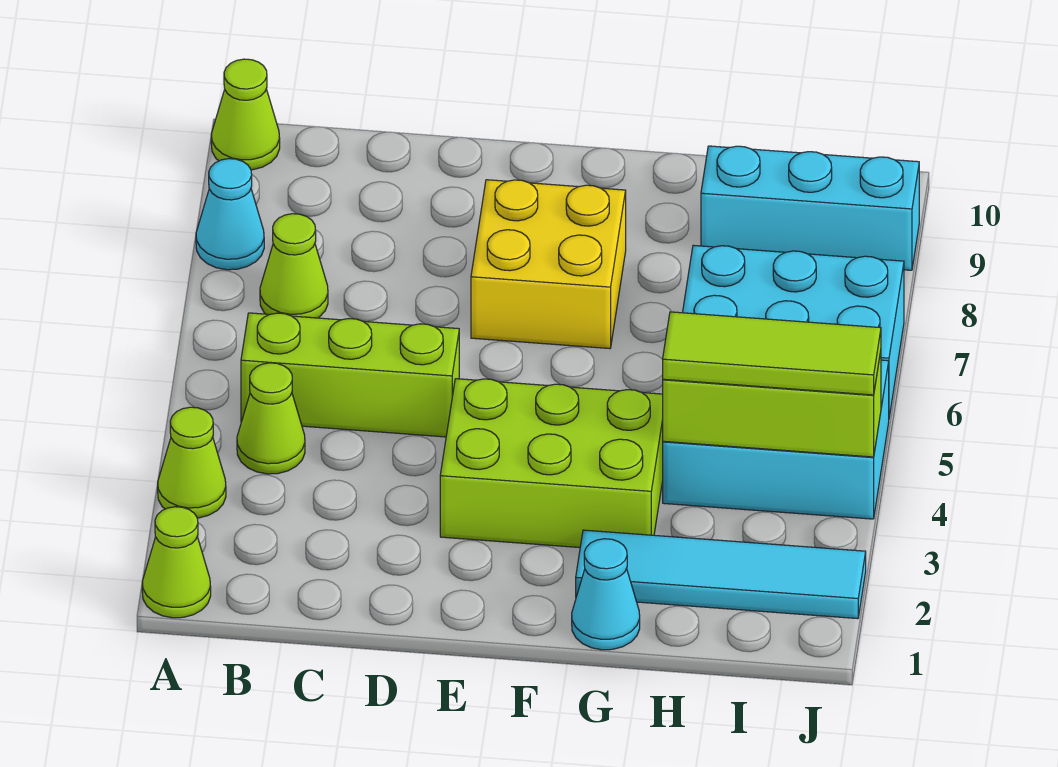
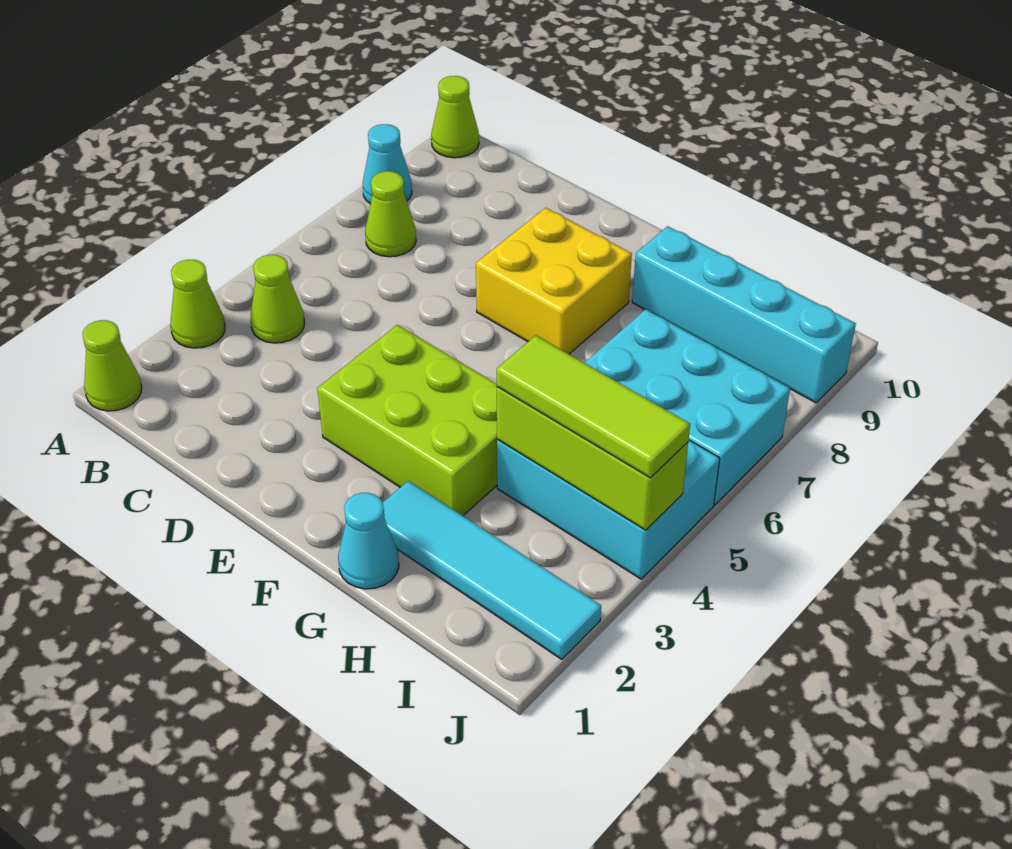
lime 1x3 brick [241,313,459,437] -> none
cyan 1x3 brick [701,146,919,270] -> cyan 1x4 brick [632,226,856,403]

